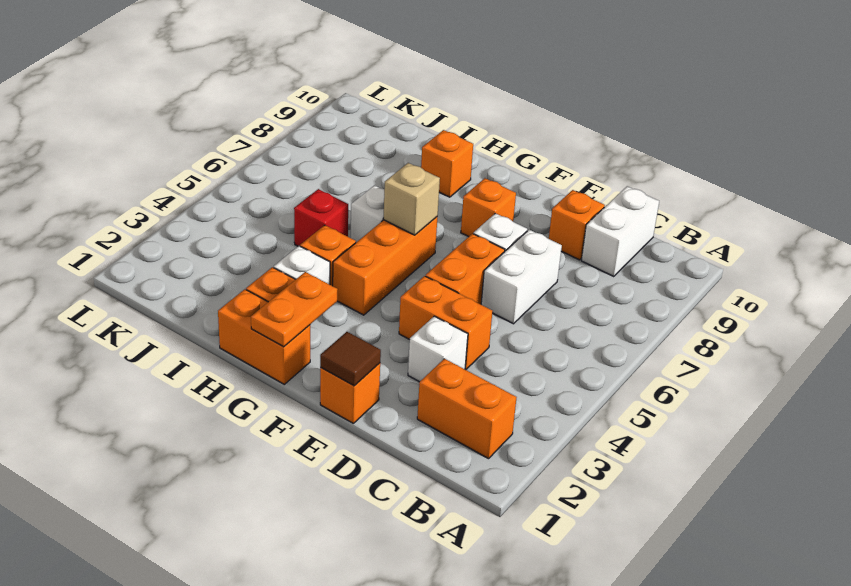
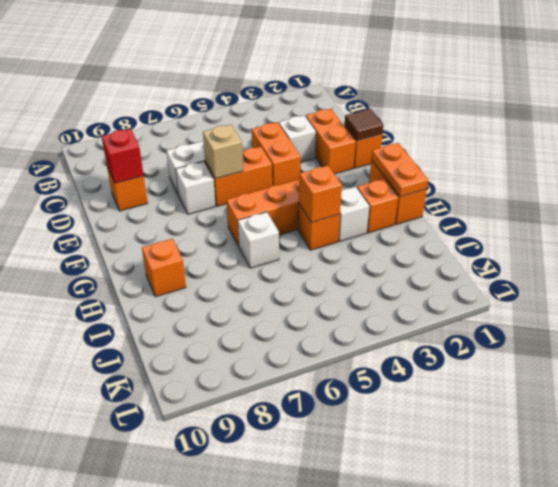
orange 1x2 brick [417,359,517,459] -> orange 1x2 brick moved to [306,109,356,174]
white 1x2 brick [581,186,659,276] -> none
orange 1x1 brick [461,178,516,237] -> orange 1x1 brick moved to [299,165,342,222]
orange 1x2 plate [251,272,338,347] -> orange 1x2 plate turned to [371,143,428,197]
tan 1x1 brick [383,163,440,235] -> tan 1x1 brick moved to [203,125,243,179]
red 1x1 brick [294,189,348,246] -> red 1x1 brick moved to [101,129,144,183]

